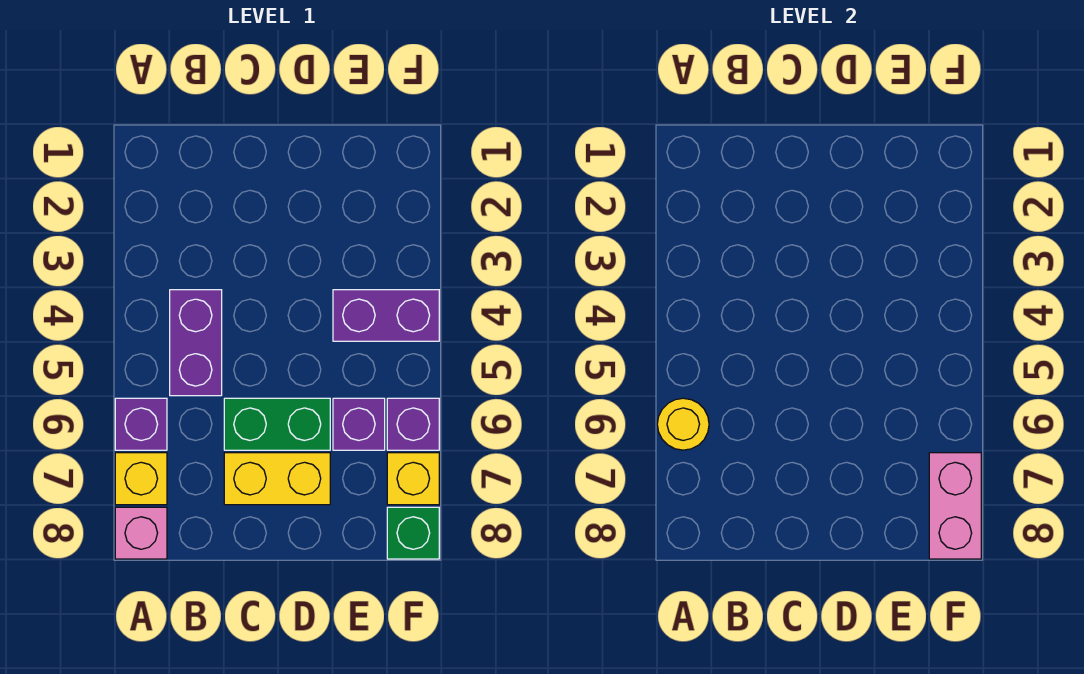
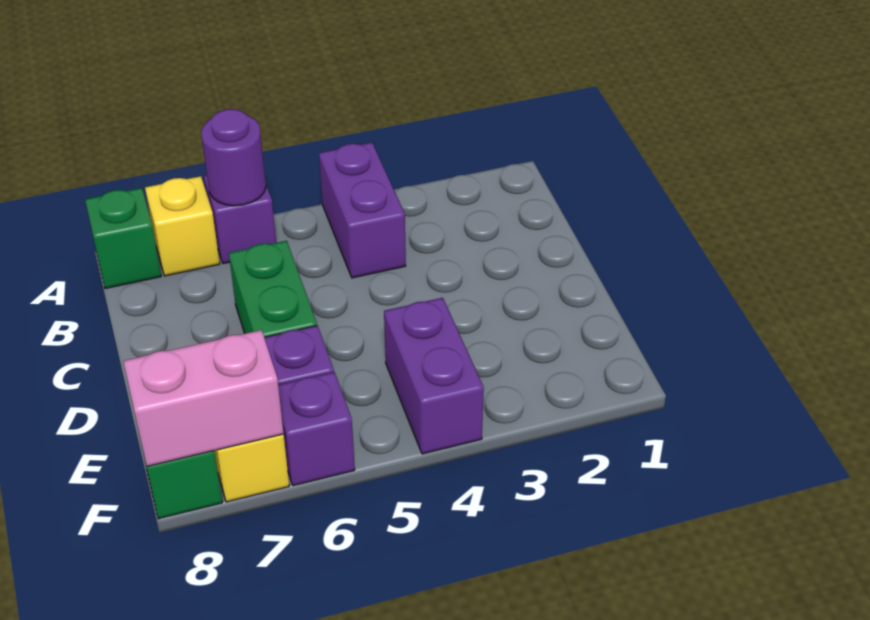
yellow 1x1 round brick [657,398,709,450] -> purple 1x1 round brick [201,109,266,206]
pink 1x1 brick [115,507,167,559] -> green 1x1 brick [85,188,161,289]
purple 1x2 brick [170,290,222,396] -> purple 1x2 brick turned to [319,142,406,278]
yellow 1x2 brick [224,453,330,505] -> none

